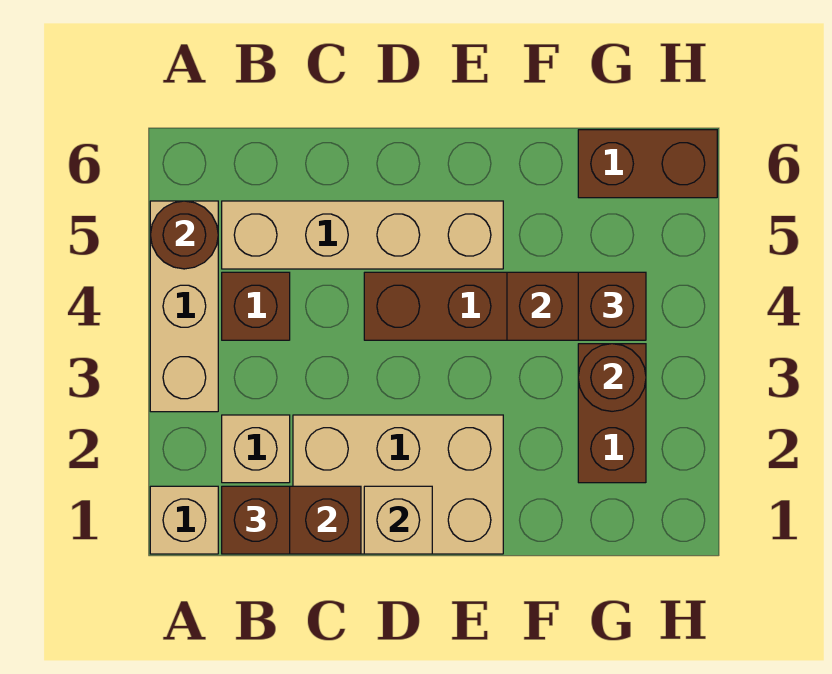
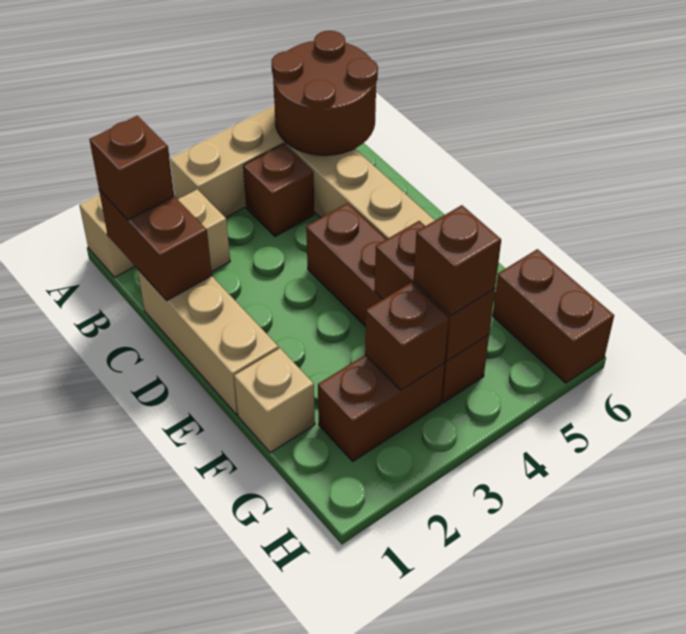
brown 1x1 round brick [150,201,218,269] -> brown 2x2 round brick [271,31,378,155]
tan 2x3 brick [293,415,503,554] -> tan 1x3 brick [138,270,279,415]
tan 1x1 brick [364,486,432,554] -> tan 1x1 brick moved to [234,348,315,453]
brown 1x1 round brick [578,344,646,411] -> brown 1x1 brick [365,283,449,390]

